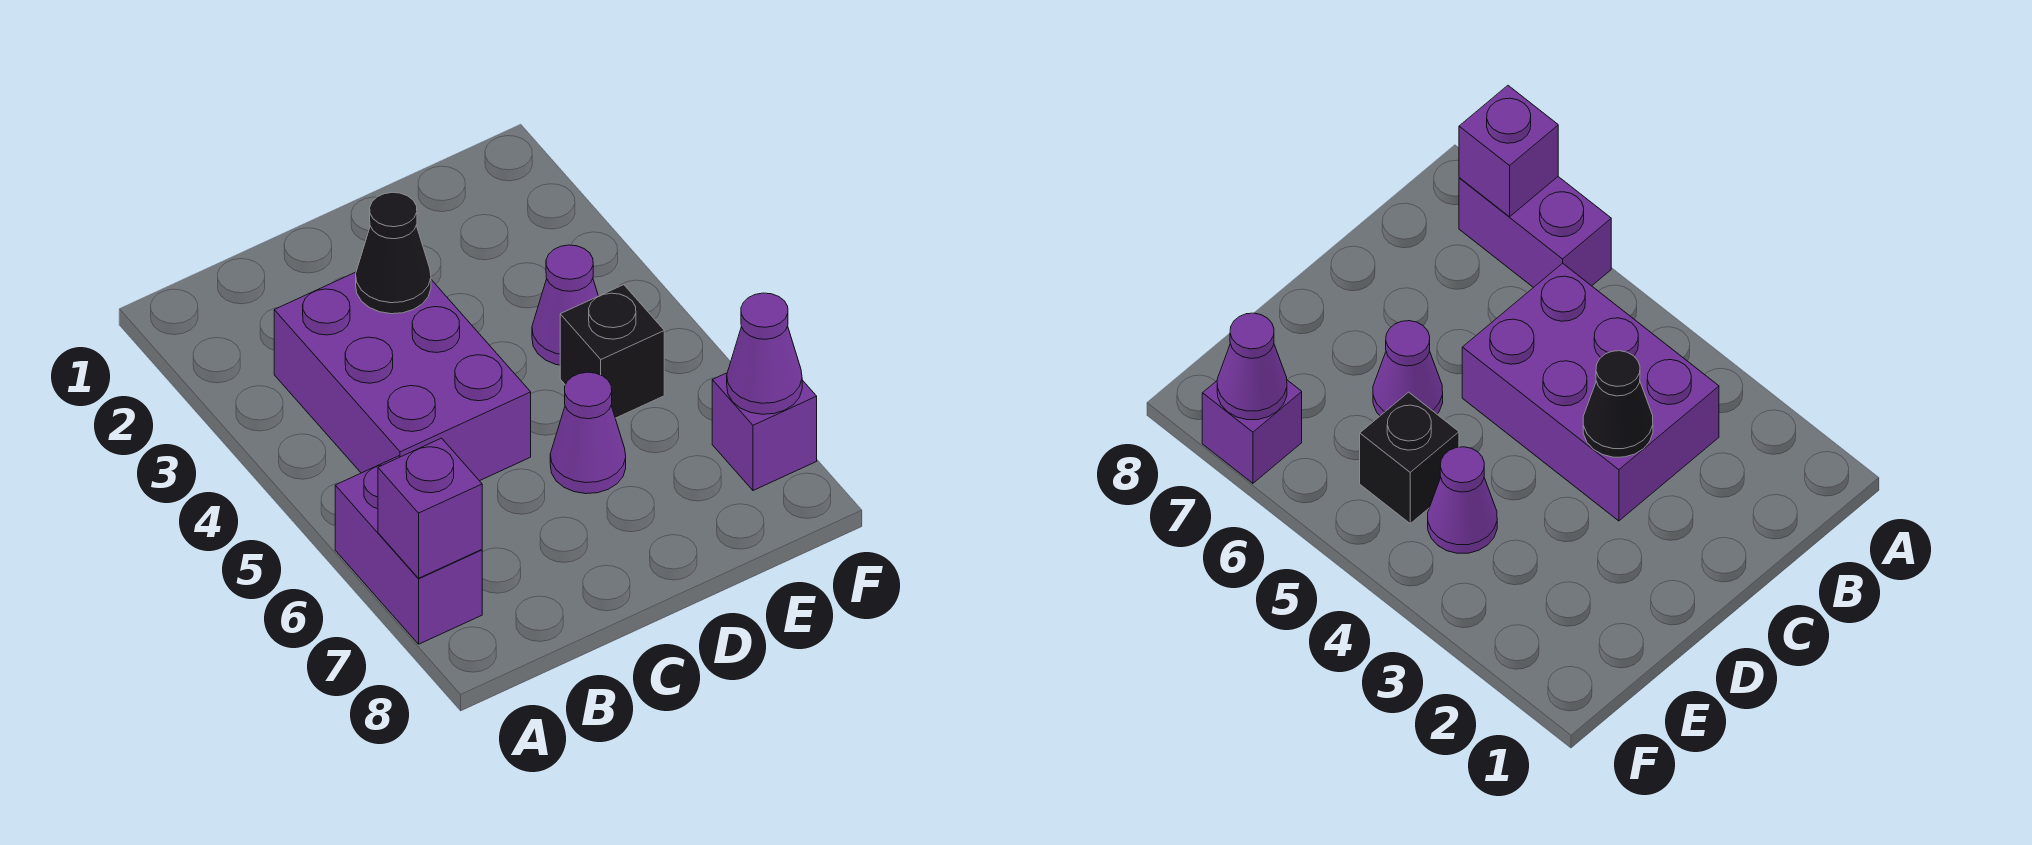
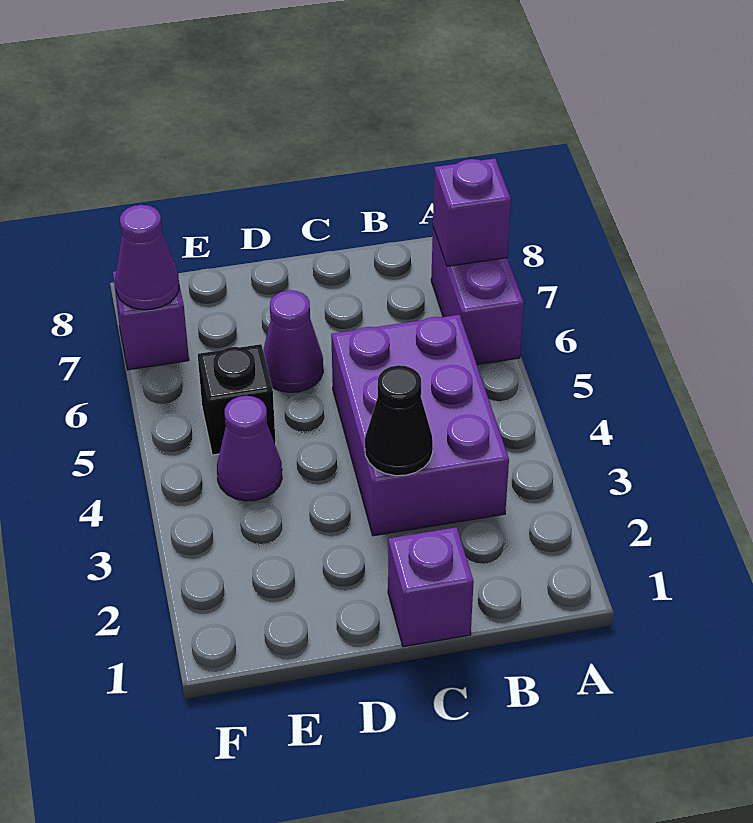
none -> purple 1x1 brick [388,527,474,647]

